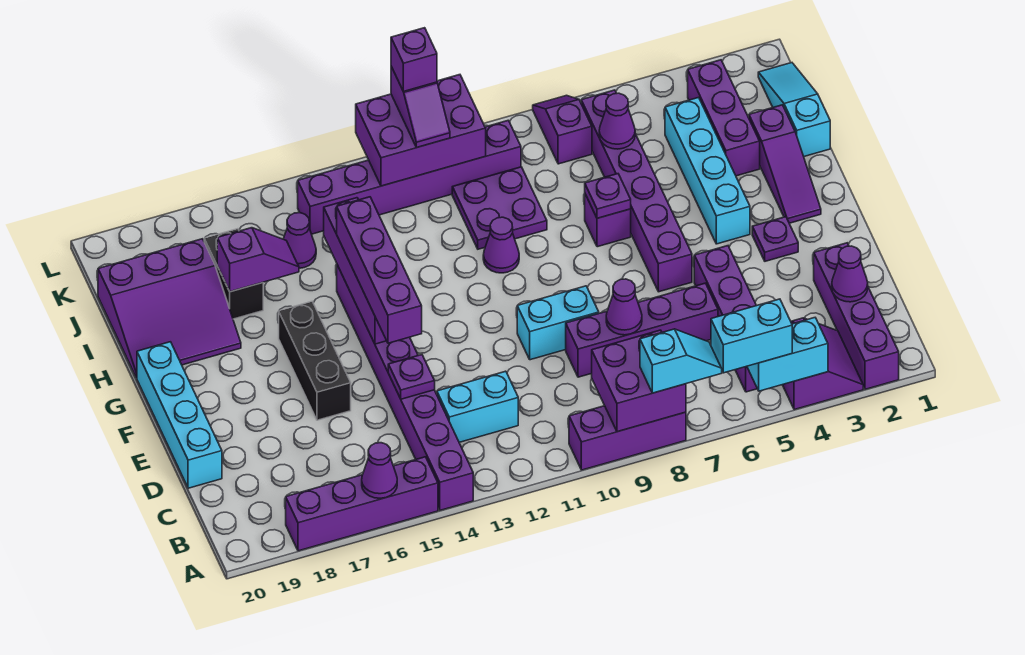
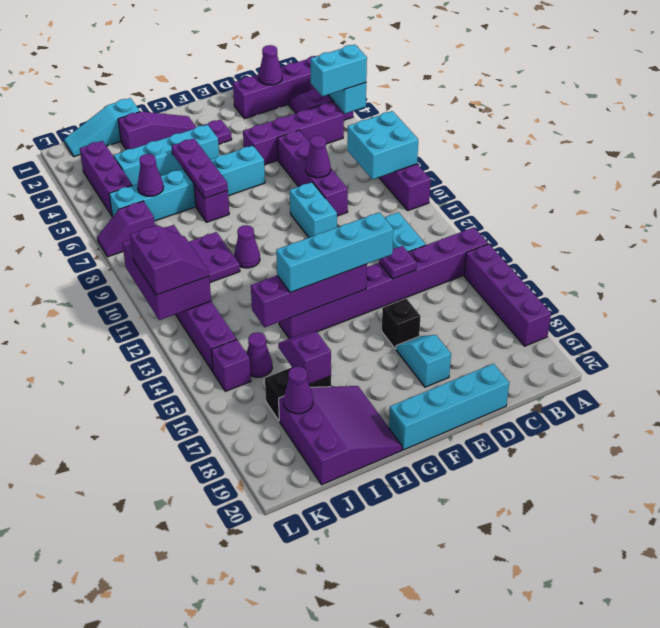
cyan 1x2 brick [711,299,792,373] -> cyan 1x2 brick turned to [311,45,367,96]
cyan 1x2 slope [640,329,722,393] -> cyan 1x2 slope moved to [396,335,451,387]
purple 2x2 brick [592,330,686,432] -> cyan 2x2 brick [347,111,418,179]
purple 1x1 cone [362,443,397,498] -> purple 1x1 cone moved to [284,366,313,414]
purple 1x4 brick [337,197,422,343] -> cyan 1x4 brick [276,212,393,293]
black 1x3 brick [279,302,351,420] -> black 1x1 brick [382,298,421,349]
purple 1x6 brick [581,90,692,292] -> cyan 1x6 brick [109,146,265,221]
purple 1x1 plate [585,174,631,218] -> purple 1x3 plate [172,139,228,198]
purple 1x3 brick [688,60,760,176] -> purple 1x3 brick turned to [80,141,132,216]
purple 1x2 slope [391,67,450,147] -> purple 2x2 slope [130,225,209,295]
purple 1x1 brick [391,28,437,91] -> purple 1x1 brick moved to [211,339,251,391]

